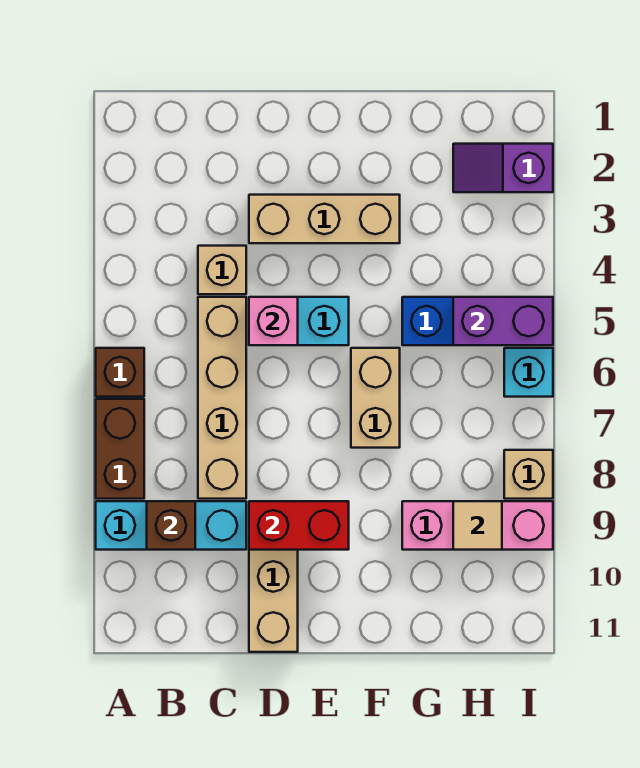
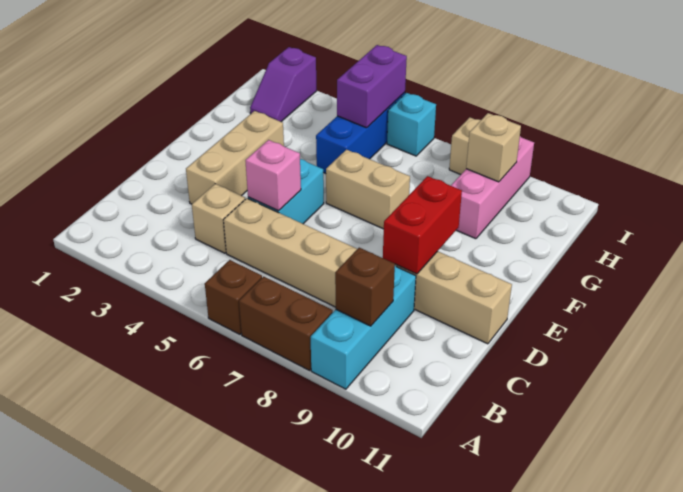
tan 1x1 tile [453,501,502,550] -> tan 1x1 brick [466,113,521,182]

